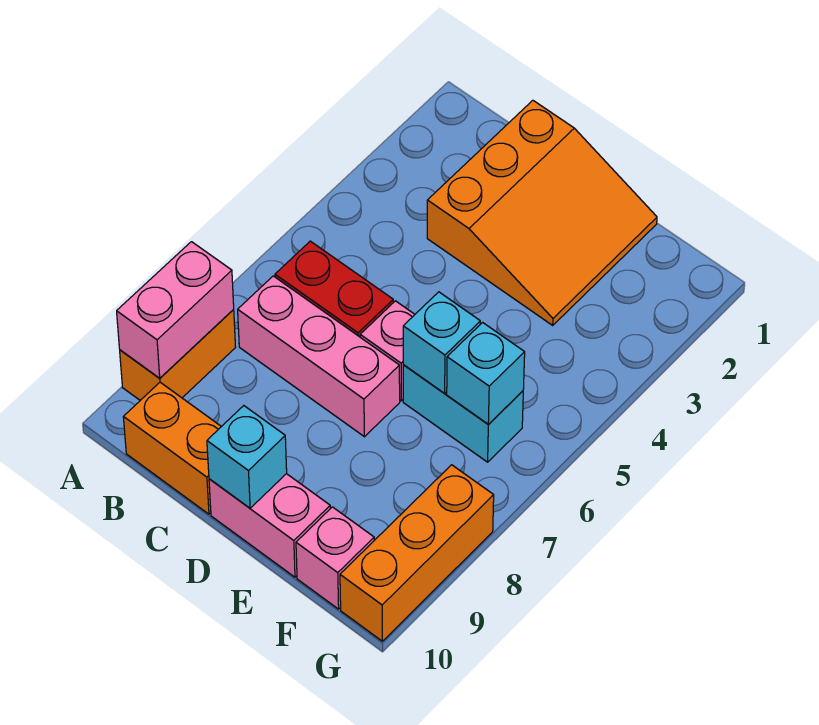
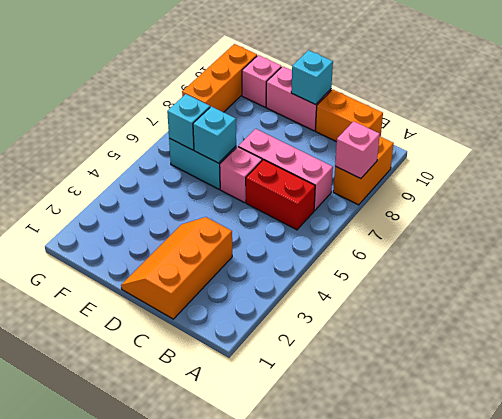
pink 1x2 brick [117,242,234,378] -> pink 1x1 brick [335,121,380,179]
orange 3x3 slope [427,100,657,325] -> orange 2x3 slope [121,217,232,319]

